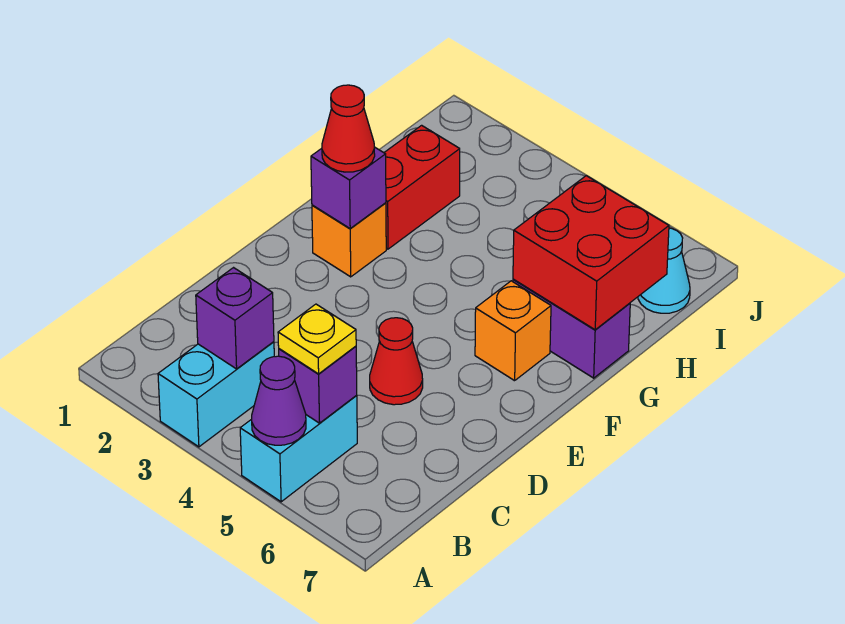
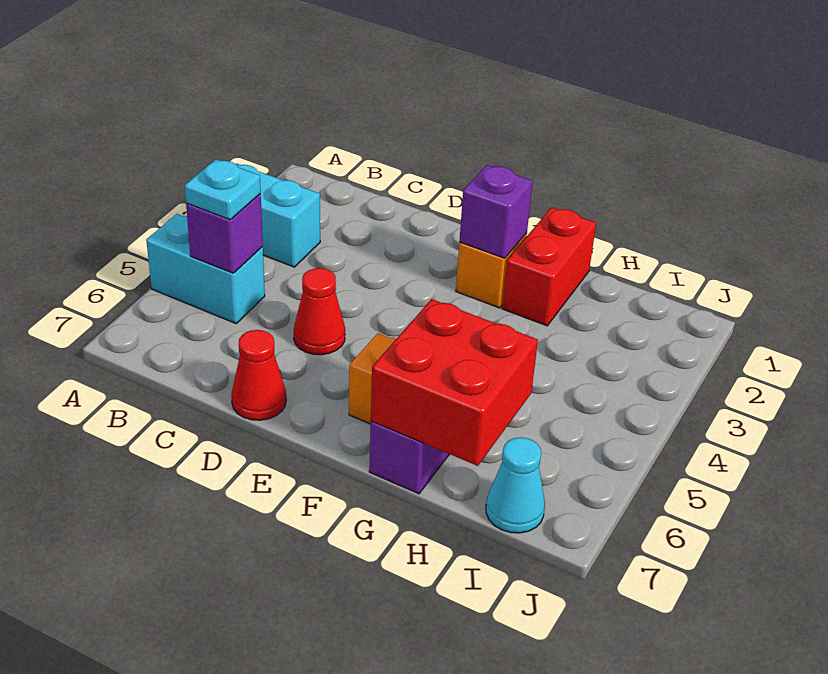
purple 1x1 cone [252,356,306,445] -> none
purple 1x1 brick [196,268,274,369] -> none
yellow 1x1 plate [278,304,356,374] -> cyan 1x1 plate [185,159,261,220]
red 1x1 cone [322,85,375,172] -> red 1x1 cone moved to [231,330,286,420]
red 1x2 brick [384,125,460,249] -> red 1x2 brick turned to [502,207,596,326]

